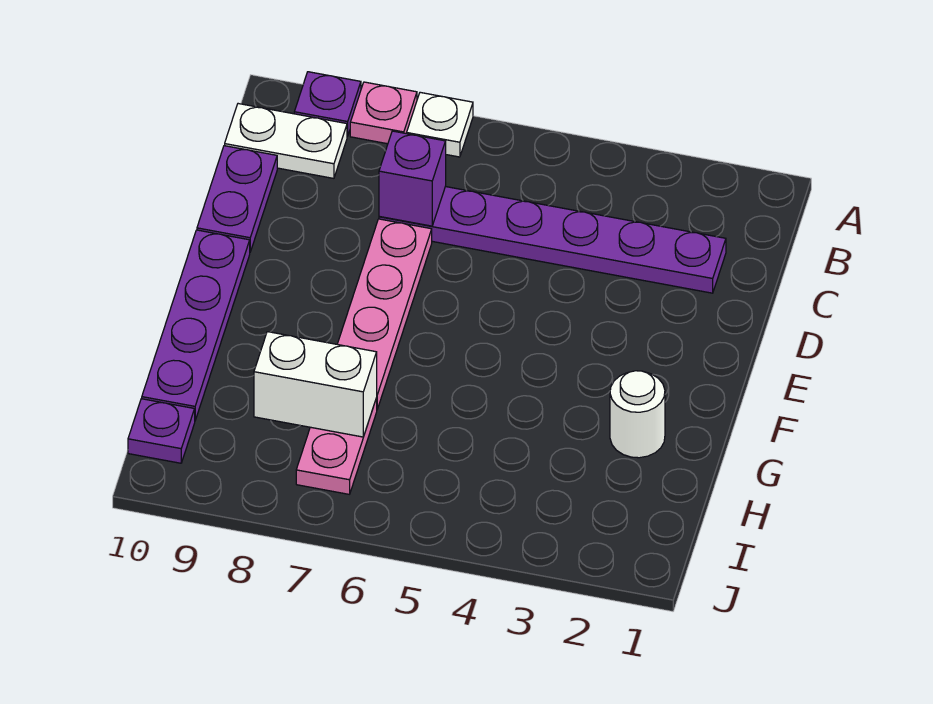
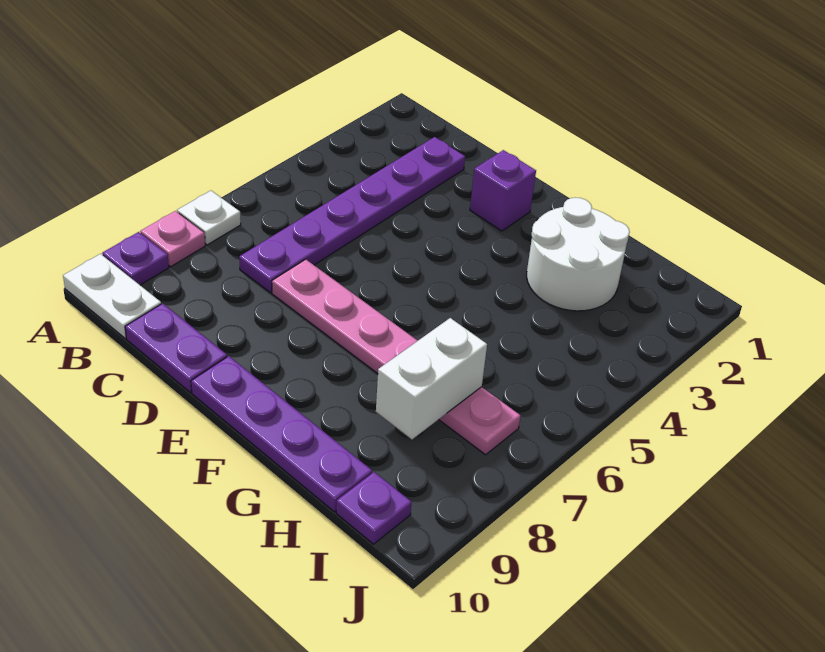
white 1x2 plate [225,104,347,178] -> white 1x2 plate turned to [63,254,161,338]
purple 1x1 brick [379,131,446,226] -> purple 1x1 brick moved to [470,150,536,231]
white 1x1 round brick [610,371,665,458] -> white 2x2 round brick [527,198,630,311]

